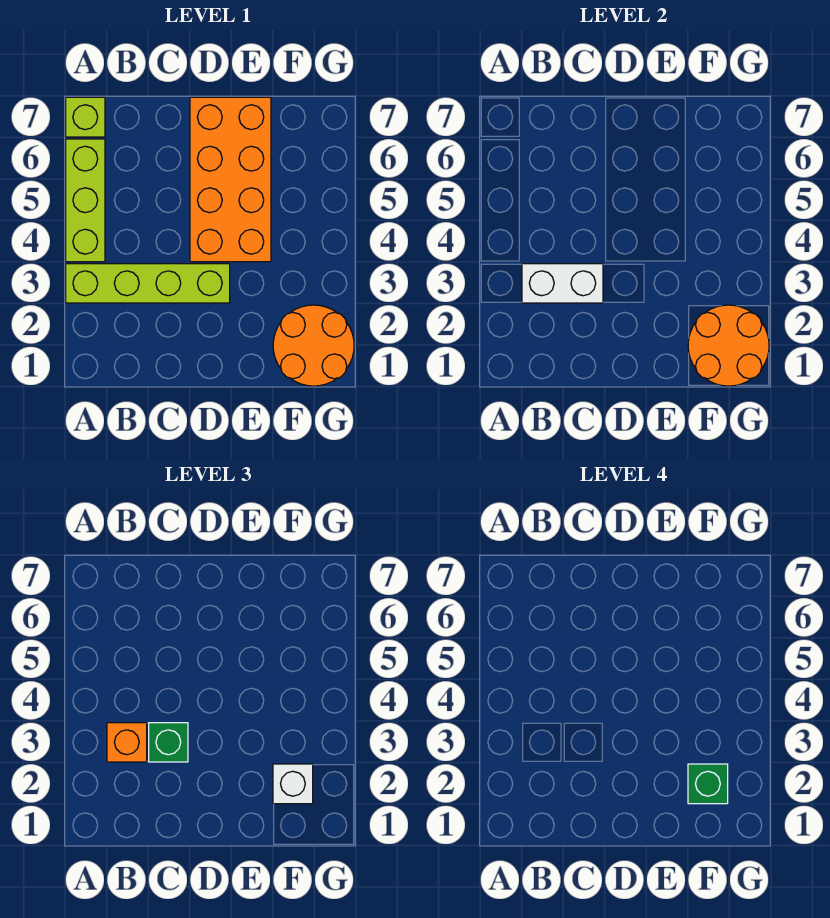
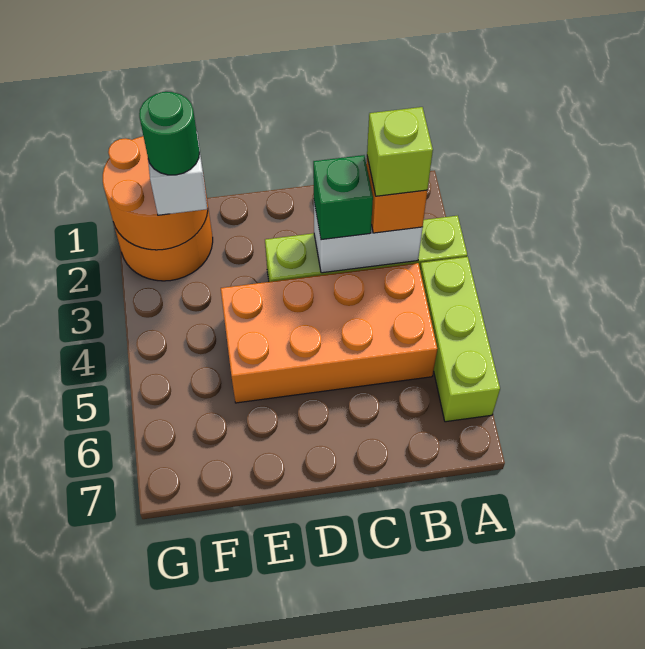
lime 1x1 brick [66,97,105,137] -> lime 1x1 brick moved to [367,107,433,196]
orange 2x4 brick [190,97,271,262] -> orange 2x4 brick turned to [221,263,437,403]
green 1x1 brick [688,764,728,804] -> green 1x1 round brick [139,92,199,175]

